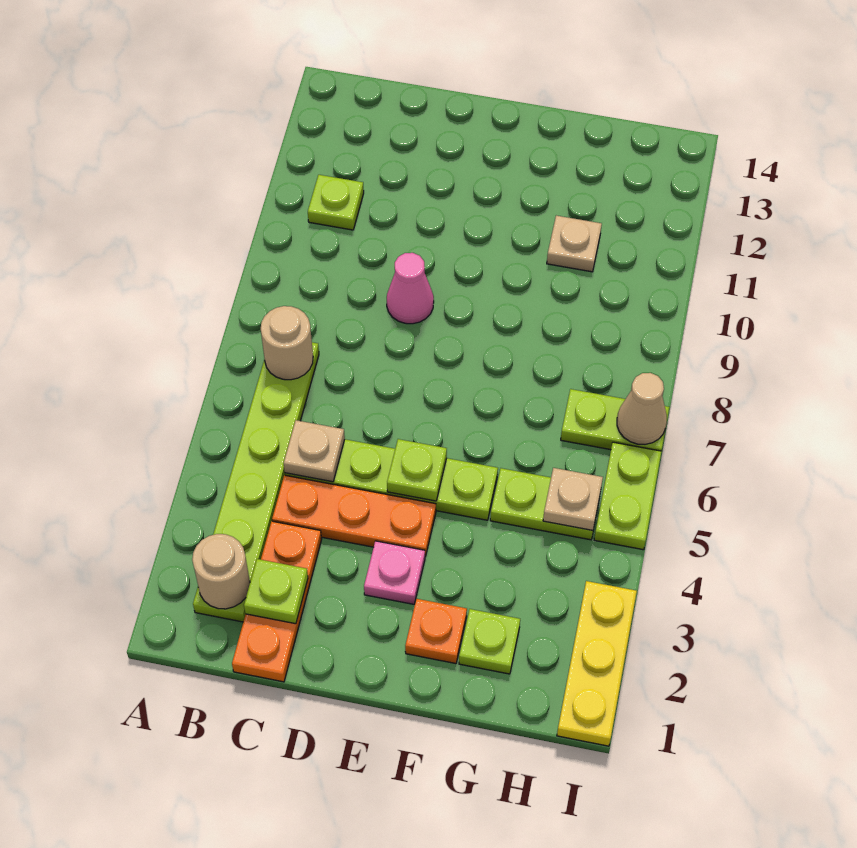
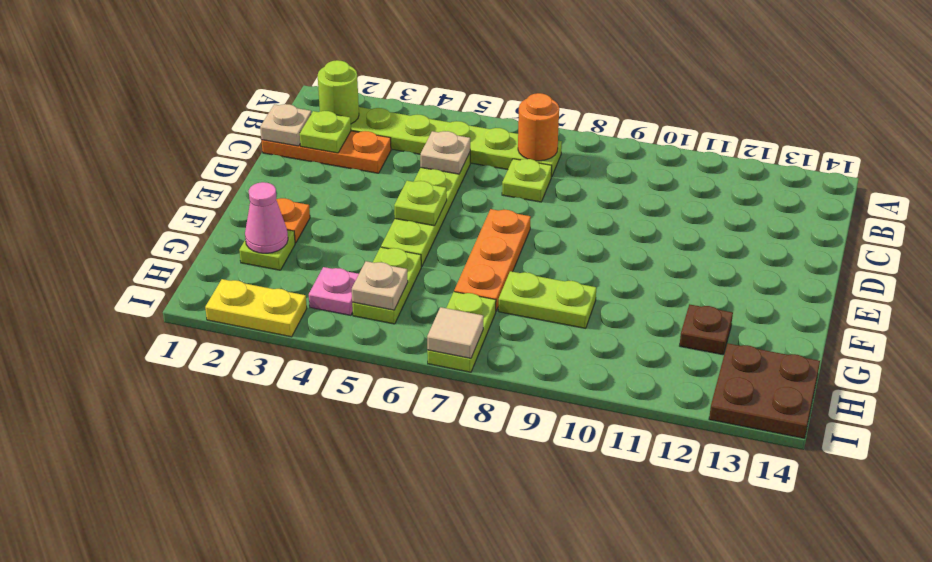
tan 1x1 round brick [192,534,250,609] -> lime 1x1 round brick [318,60,359,124]
tan 1x1 round brick [261,306,313,380] -> orange 1x1 round brick [518,93,559,161]
lime 1x1 plate [308,175,364,230] -> lime 1x1 plate moved to [502,159,552,202]
orange 1x3 plate [272,475,436,557] -> orange 1x3 plate moved to [454,209,531,311]
pink 1x1 cone [387,253,434,324] -> pink 1x1 cone moved to [245,182,288,253]
pink 1x1 plate [364,541,425,604] -> pink 1x1 plate moved to [309,267,359,316]
tan 1x1 plate [547,216,602,272] -> tan 1x1 plate moved to [260,104,311,146]
none -> brown 1x1 plate [680,304,733,355]
none -> brown 2x2 plate [709,343,820,438]
yellow 1x3 plate [557,581,637,746] -> yellow 1x2 plate [205,279,307,337]
lime 1x2 plate [594,442,662,550] -> lime 1x2 plate moved to [498,271,596,328]
tan 1x1 cone [617,373,667,444] -> tan 1x1 tile [427,307,484,358]

